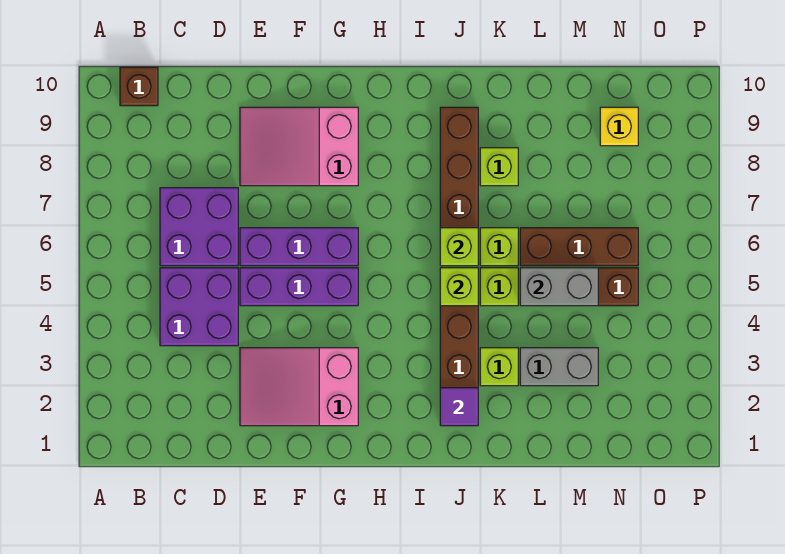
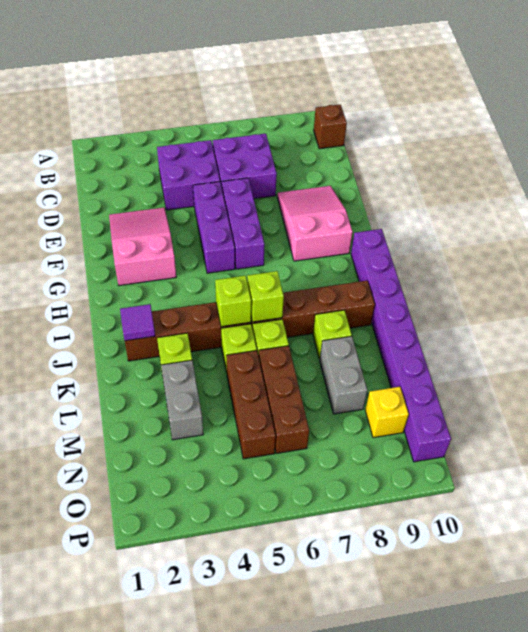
none -> purple 1x8 brick [351,229,451,462]
grey 1x2 brick [520,268,598,306] -> grey 1x2 brick moved to [320,336,367,414]

